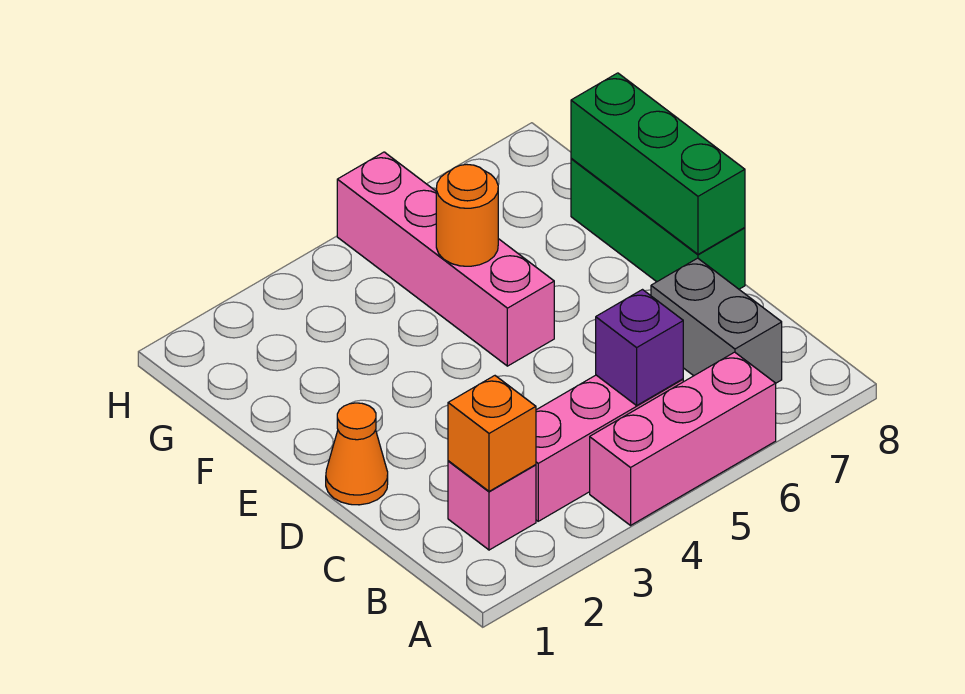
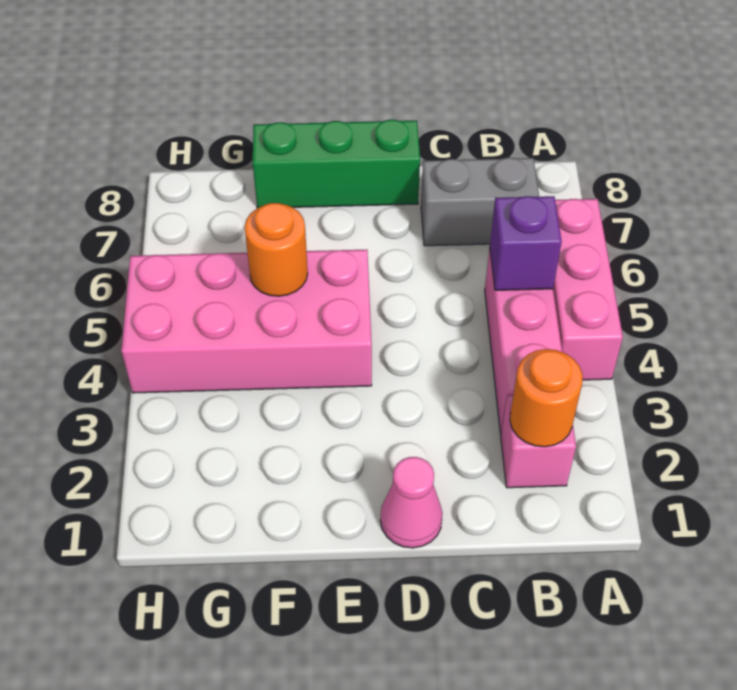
orange 1x1 brick [448,376,536,491] -> orange 1x1 round brick [510,349,583,447]
orange 1x1 cone [326,403,388,505] -> pink 1x1 cone [380,457,442,548]
green 1x3 brick [571,73,745,254] -> none
pink 1x4 brick [337,152,554,366] -> pink 2x4 brick [121,250,372,393]

